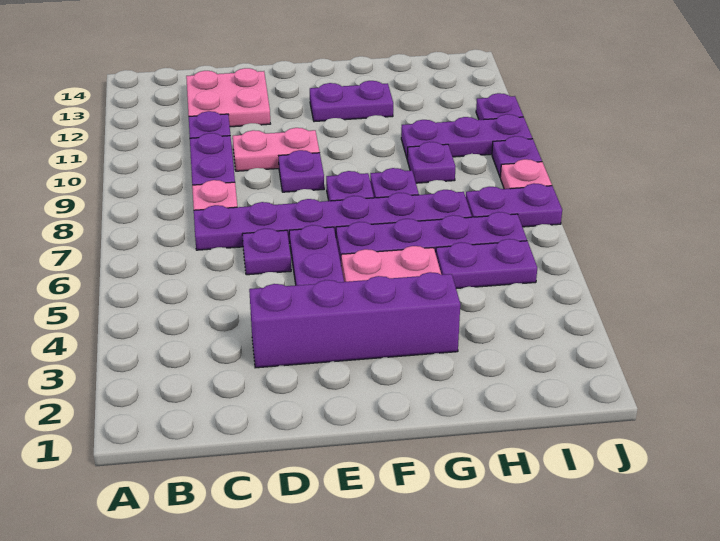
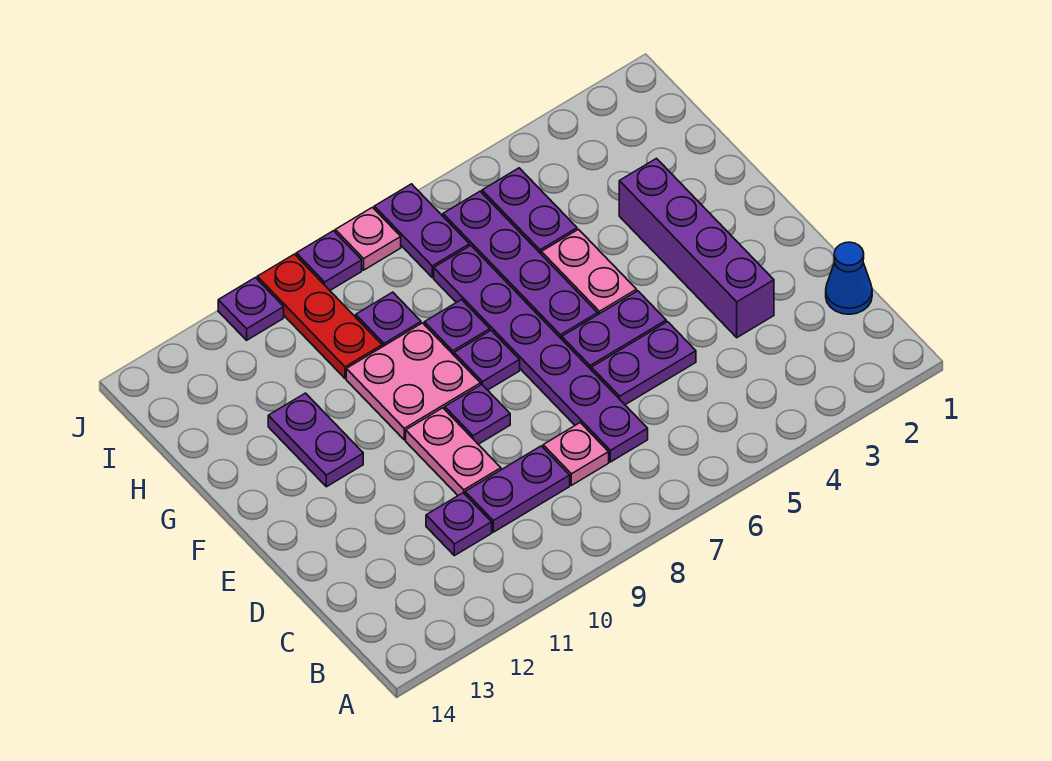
none -> blue 1x1 cone [826,242,872,314]
pink 2x2 plate [186,68,270,127] -> pink 2x2 plate moved to [346,323,481,440]
purple 1x1 plate [242,228,291,275] -> purple 1x2 plate [592,322,696,405]
purple 1x3 plate [401,114,532,160] -> red 1x3 plate [257,254,382,378]

